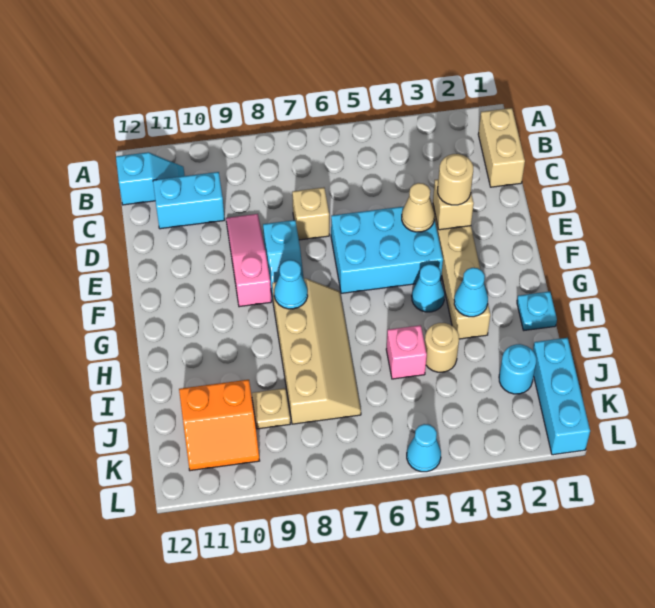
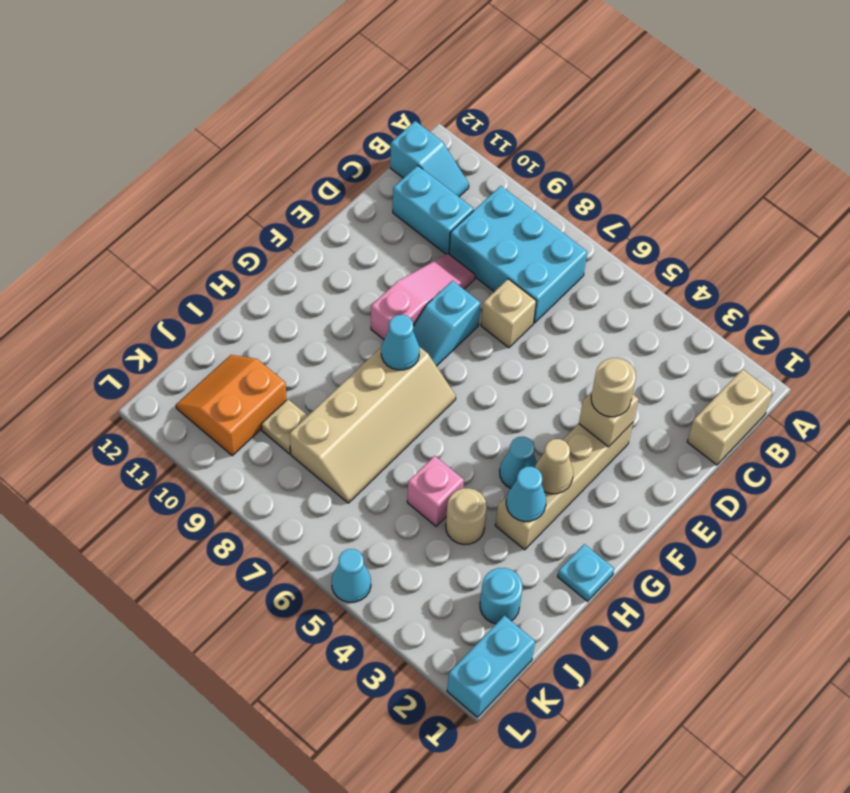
cyan 2x3 brick [331,206,443,293] -> cyan 2x3 brick moved to [449,186,587,323]
tan 1x1 cone [402,183,435,232] -> tan 1x1 cone moved to [535,439,573,494]
cyan 1x3 brick [533,338,590,455] -> cyan 1x2 brick [447,616,535,717]
orange 2x2 slope [179,380,260,471] -> orange 2x2 slope turned to [176,355,287,456]

